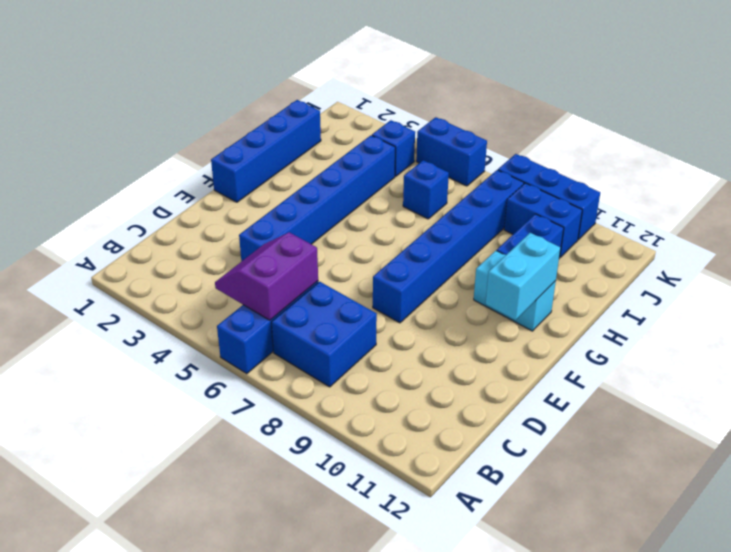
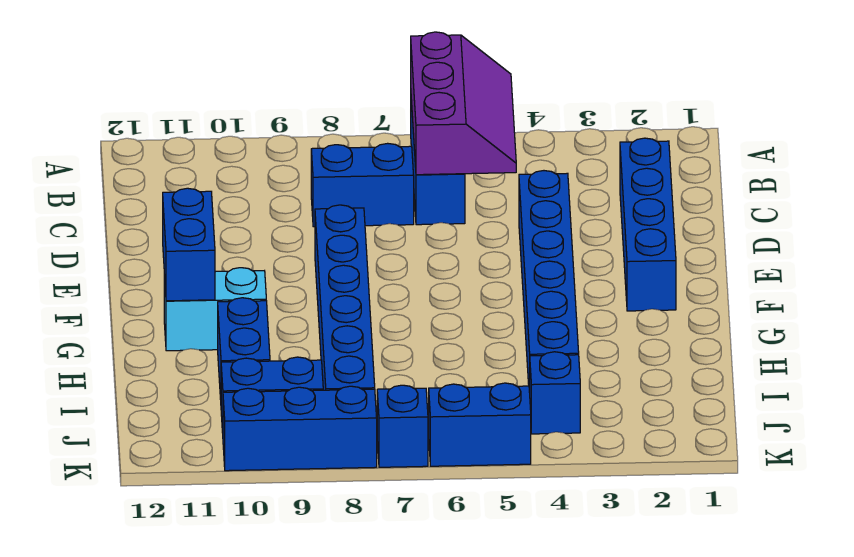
purple 2x2 slope [215,232,318,320] -> purple 2x3 slope [411,32,516,175]
blue 2x2 brick [271,282,377,387] -> blue 1x2 brick [311,143,414,227]
blue 1x4 brick [211,100,321,202] -> blue 1x4 brick moved to [620,138,676,311]
cyan 1x2 brick [486,233,560,320] -> blue 1x2 brick [163,188,215,301]
blue 1x1 brick [403,160,449,219] -> blue 1x1 brick moved to [377,385,428,467]

